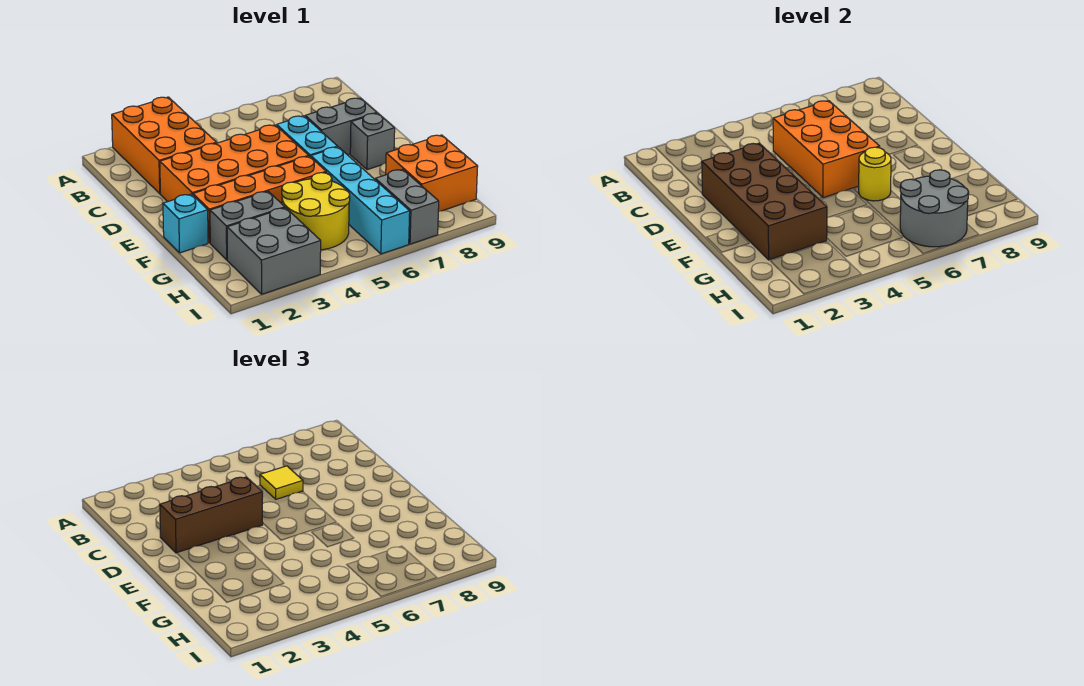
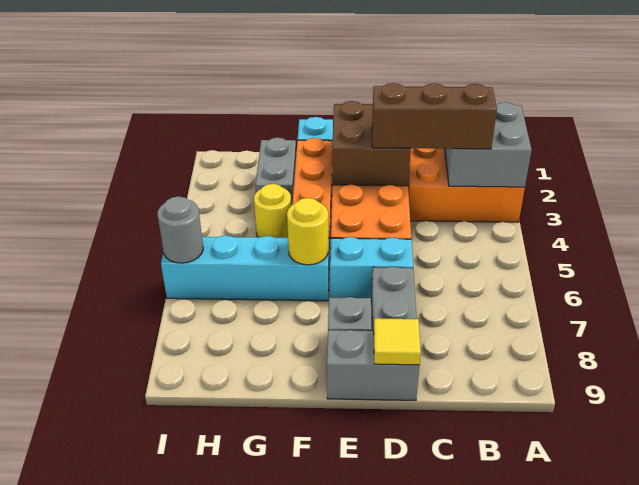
orange 2x3 brick [773,101,880,198] -> none
yellow 1x1 tile [260,466,303,499] -> yellow 1x1 tile moved to [374,318,421,365]
brown 2x4 brick [702,143,827,260] -> brown 2x2 brick [332,101,411,186]
brown 1x3 brick [160,477,263,553] -> brown 1x3 brick turned to [372,83,497,149]
yellow 2x2 round brick [282,173,350,250] -> yellow 1x1 round brick [254,184,291,238]
orange 2x2 brick [386,135,478,211] -> none
grey 2x2 brick [227,208,321,294] -> grey 2x2 brick moved to [445,102,532,187]
grey 2x2 round brick [900,170,969,247] -> grey 1x1 round brick [158,196,203,263]
grey 1x2 brick [375,169,439,244] -> grey 1x2 brick moved to [327,330,419,400]

